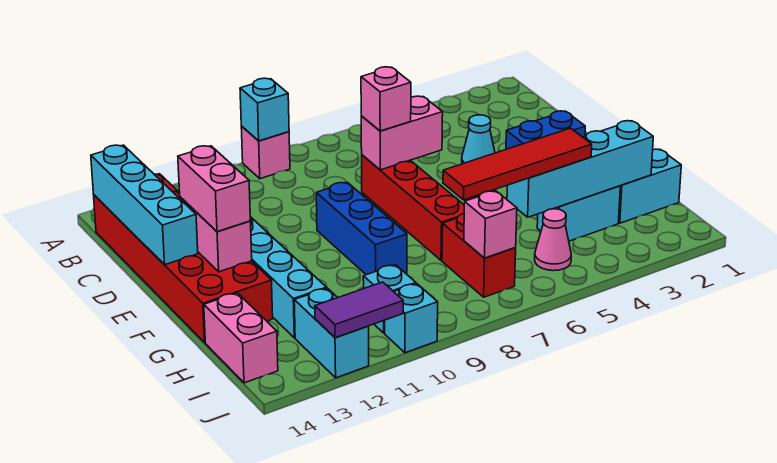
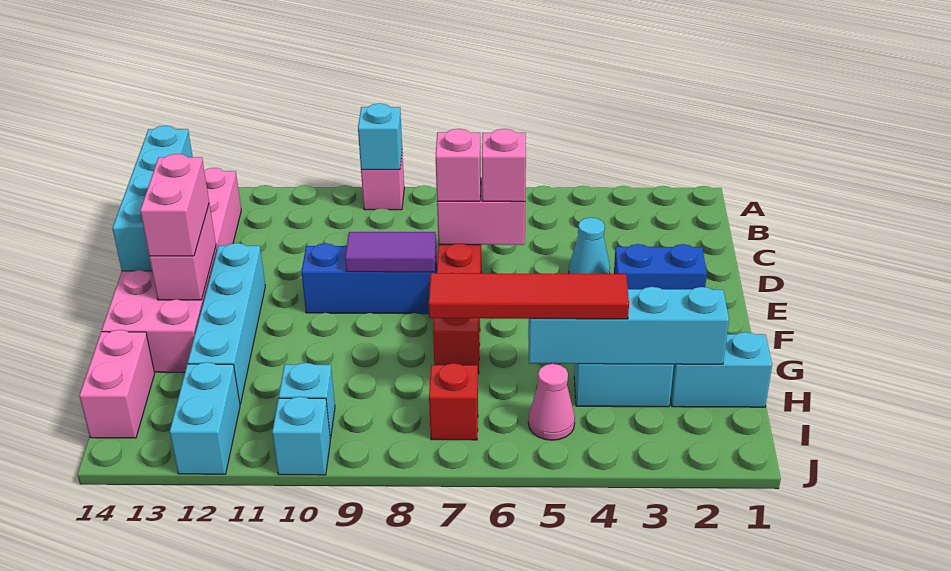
red 2x6 brick [94,174,273,342] -> pink 2x6 brick [102,168,241,372]
blue 1x3 brick [316,182,407,275] -> blue 1x3 brick turned to [301,243,437,314]
red 1x2 brick [442,214,516,297] -> red 1x1 brick [429,363,478,440]
pink 1x1 brick [464,191,517,258] -> pink 1x1 brick moved to [482,129,526,202]
purple 1x2 tile [315,282,403,338] -> purple 1x2 tile moved to [345,232,436,272]

